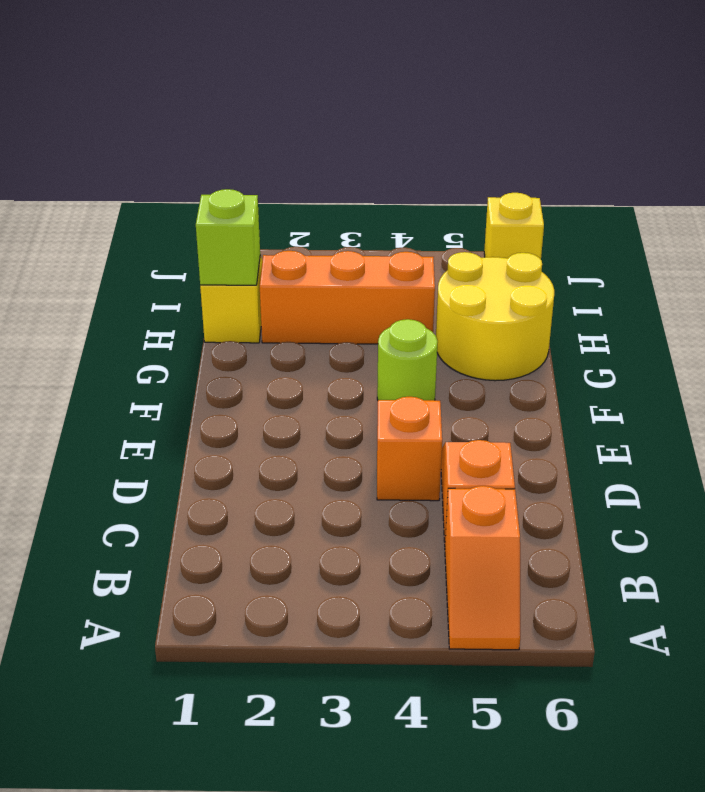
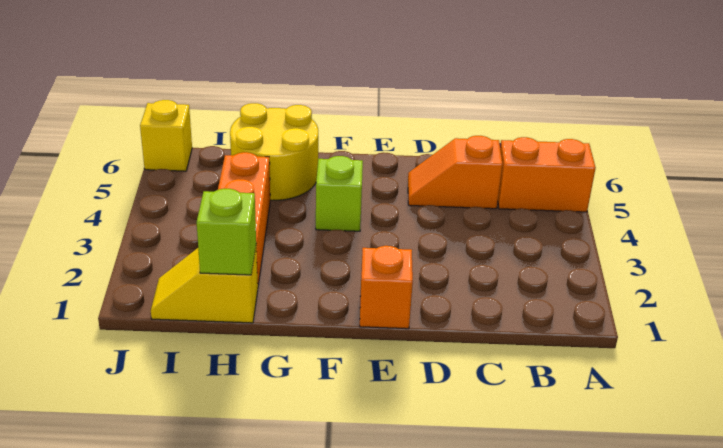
orange 1x2 slope [445,486,520,650] -> orange 1x2 brick [498,137,596,212]
orange 1x1 brick [377,397,442,501] -> orange 1x1 brick moved to [360,246,413,329]
lime 1x1 round brick [377,319,438,400] -> lime 1x1 brick [316,156,363,231]

